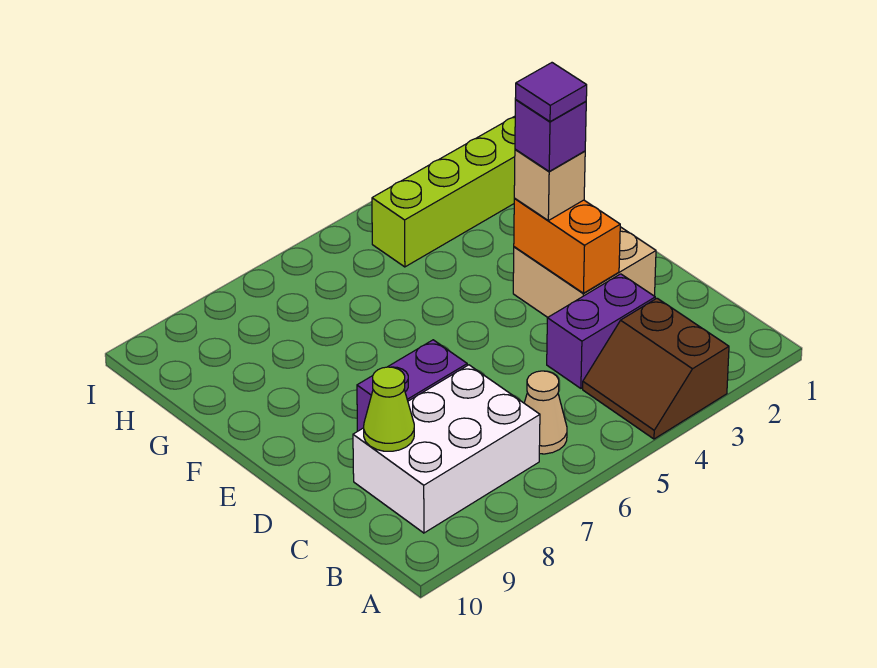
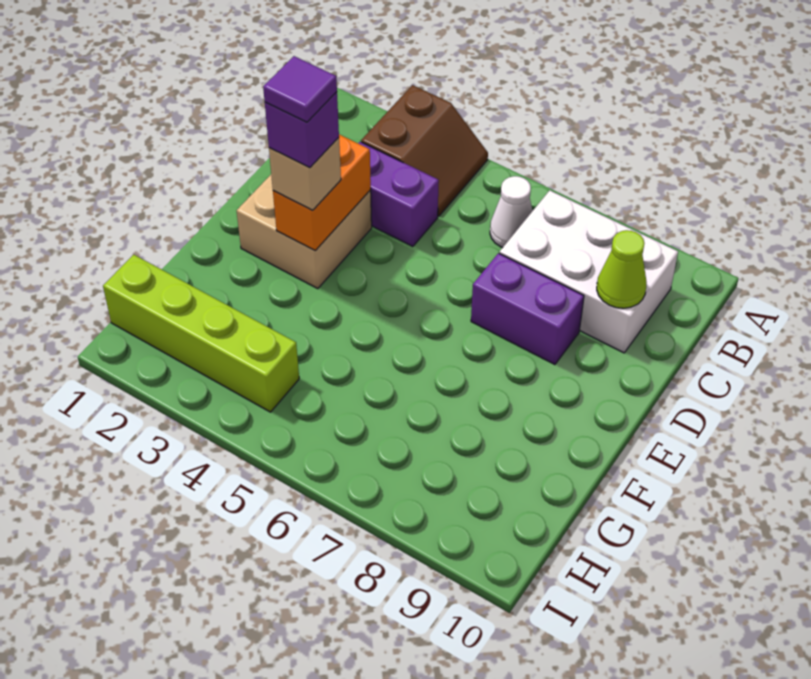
tan 1x1 cone [524,371,567,454] -> white 1x1 cone [490,176,533,248]

